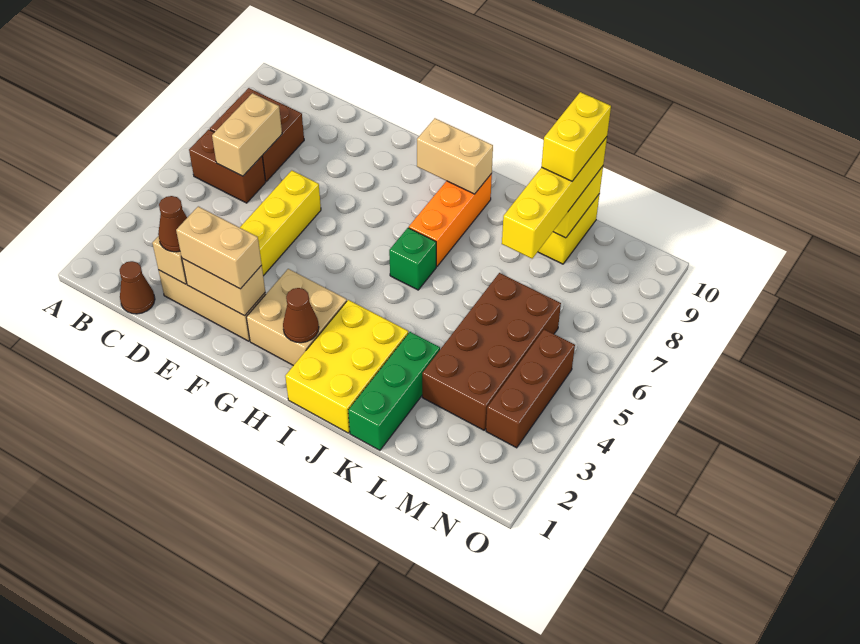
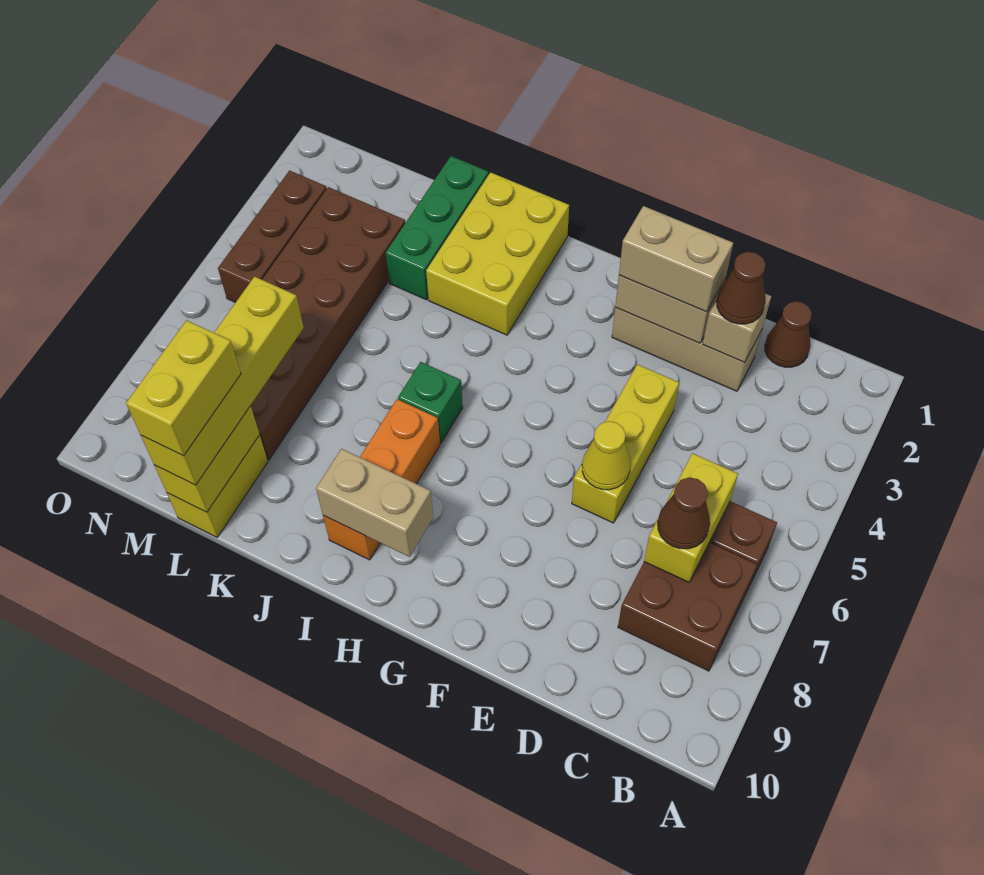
tan 1x2 brick [212,93,282,176] -> yellow 1x2 brick [644,453,738,582]
none -> yellow 1x1 cone [582,421,630,490]
tan 2x2 brick [246,269,347,366] -> none
brown 1x1 cone [283,288,319,343] -> brown 1x1 cone moved to [658,477,710,549]
brown 2x4 brick [422,273,561,430] -> brown 2x6 brick [251,187,405,460]

